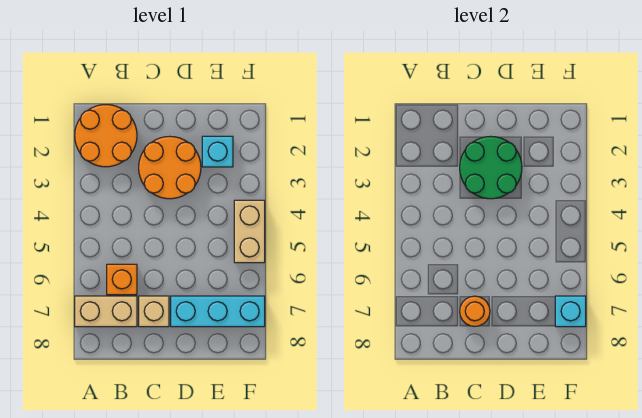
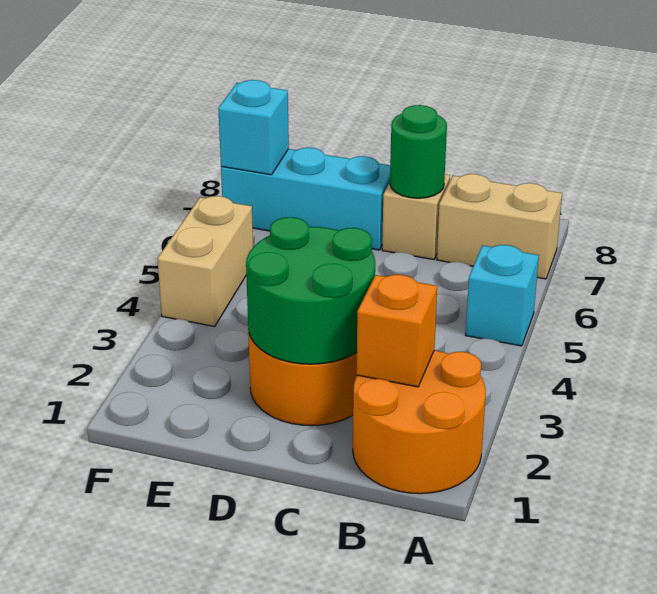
orange 1x1 brick [107,264,137,295] -> orange 1x1 brick moved to [357,275,437,387]
orange 1x1 round brick [460,296,490,326] -> green 1x1 round brick [390,105,447,198]
cyan 1x1 brick [202,136,233,167] -> cyan 1x1 brick moved to [466,245,539,346]

